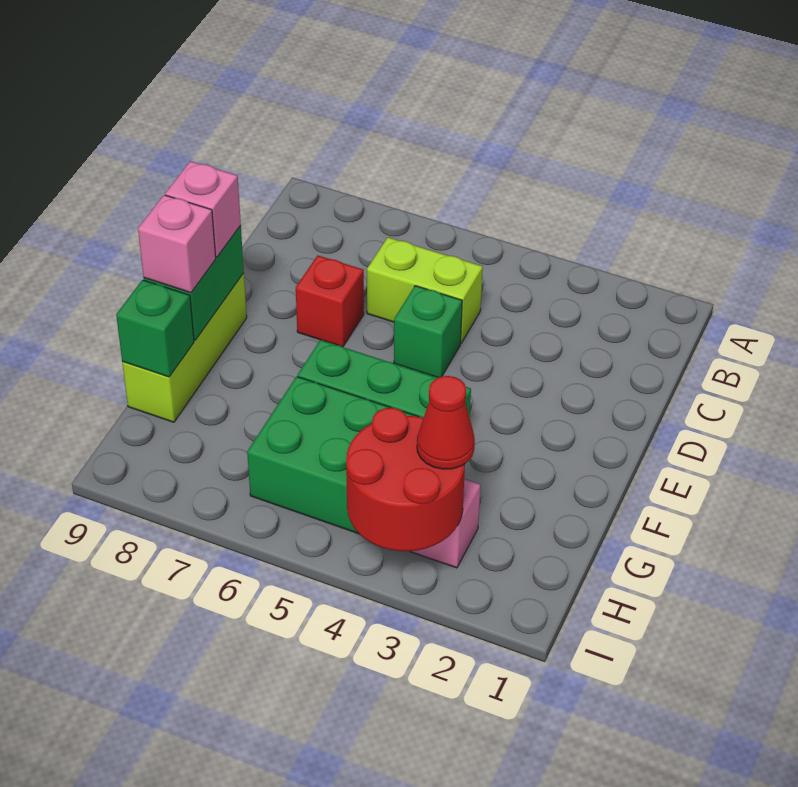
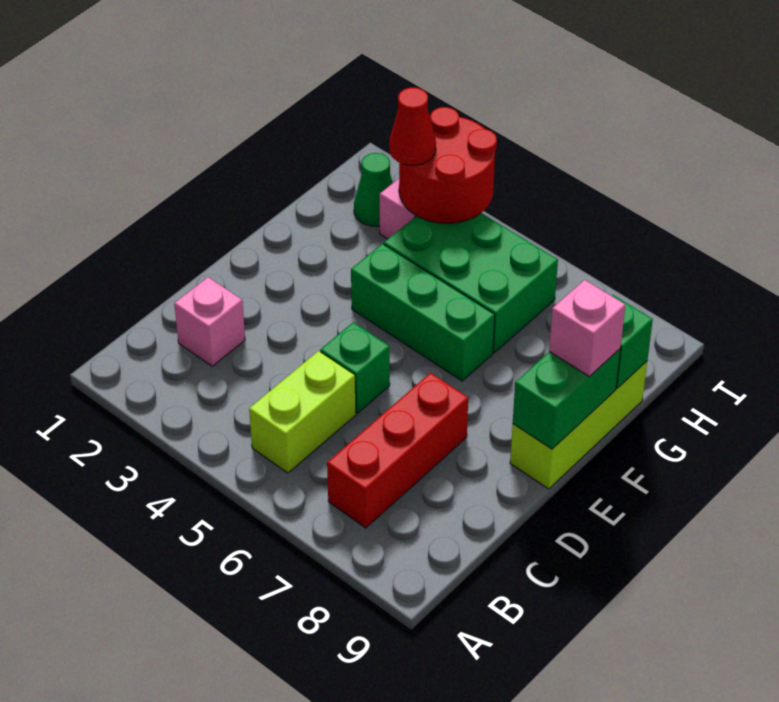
lime 1x2 brick [367,237,483,343] -> lime 1x2 brick turned to [249,351,356,473]
red 1x1 brick [296,255,364,347] -> red 1x3 brick [327,373,468,528]
pink 1x1 brick [165,161,241,257] -> pink 1x1 brick moved to [174,277,245,366]
none -> green 1x1 cone [354,153,393,226]

